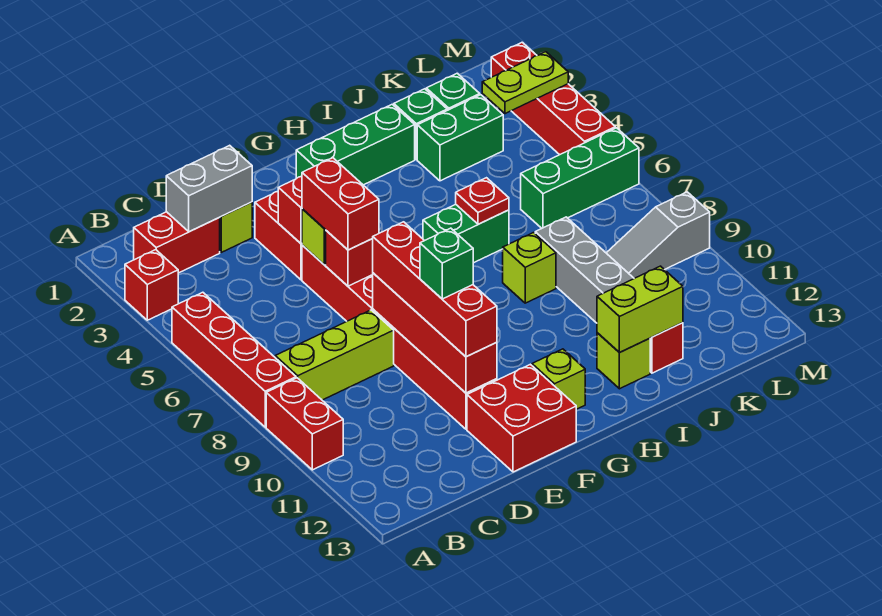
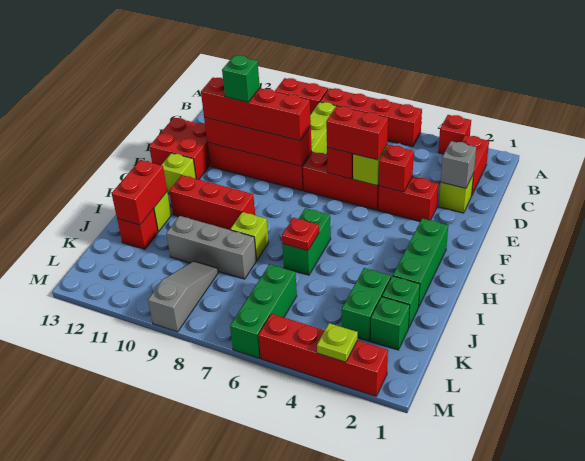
grey 1x2 brick [166,145,252,232] -> grey 1x1 brick [441,141,476,188]
none -> red 1x3 brick [169,175,255,230]
lime 1x2 brick [597,266,683,353] -> red 1x2 brick [112,160,167,225]
lime 1x2 plate [482,52,568,114] -> lime 1x1 plate [317,323,358,362]

